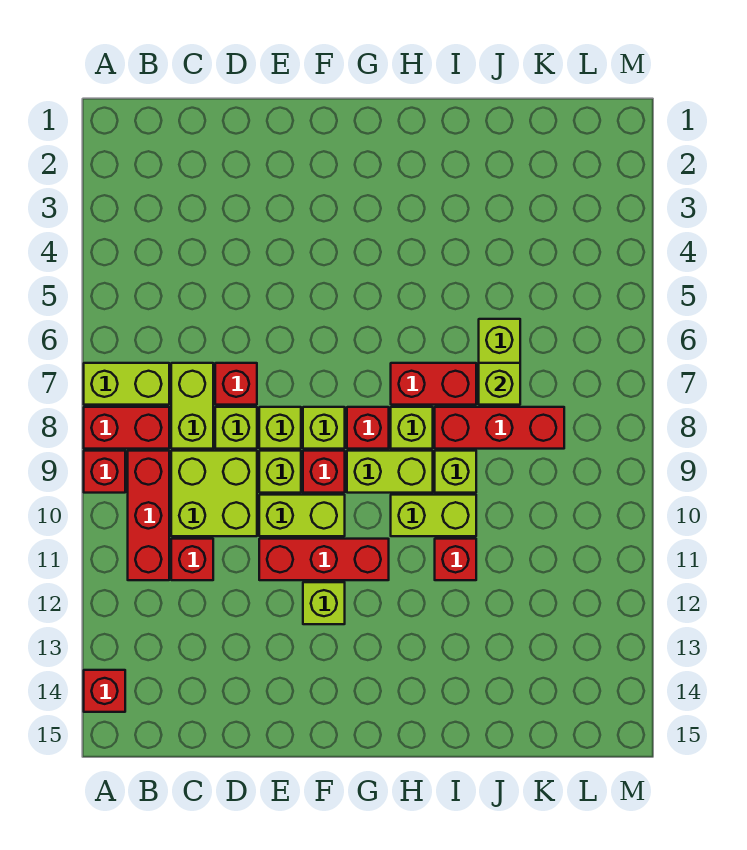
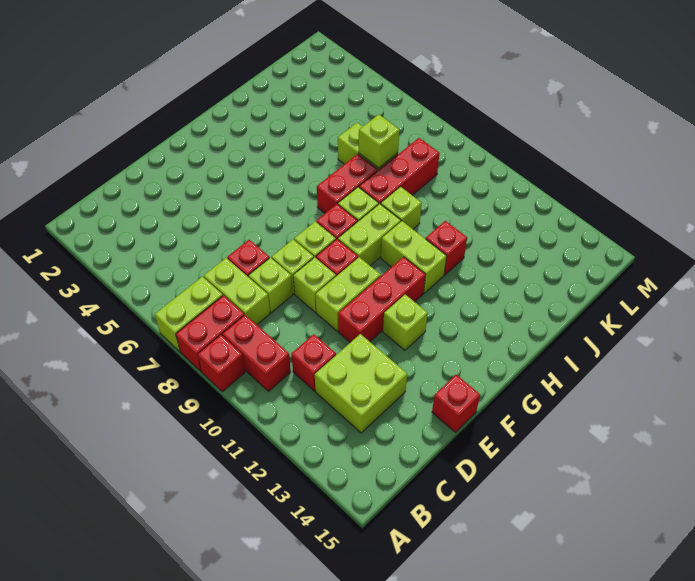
red 1x1 brick [84,670,125,712] -> red 1x1 brick moved to [432,375,480,432]
red 1x3 brick [128,451,169,580] -> red 1x2 brick [222,315,291,391]
lime 2x2 brick [171,451,257,536] -> lime 2x2 brick moved to [315,334,407,433]
lime 1x2 brick [391,495,476,536] -> lime 1x2 brick turned to [381,221,447,293]

